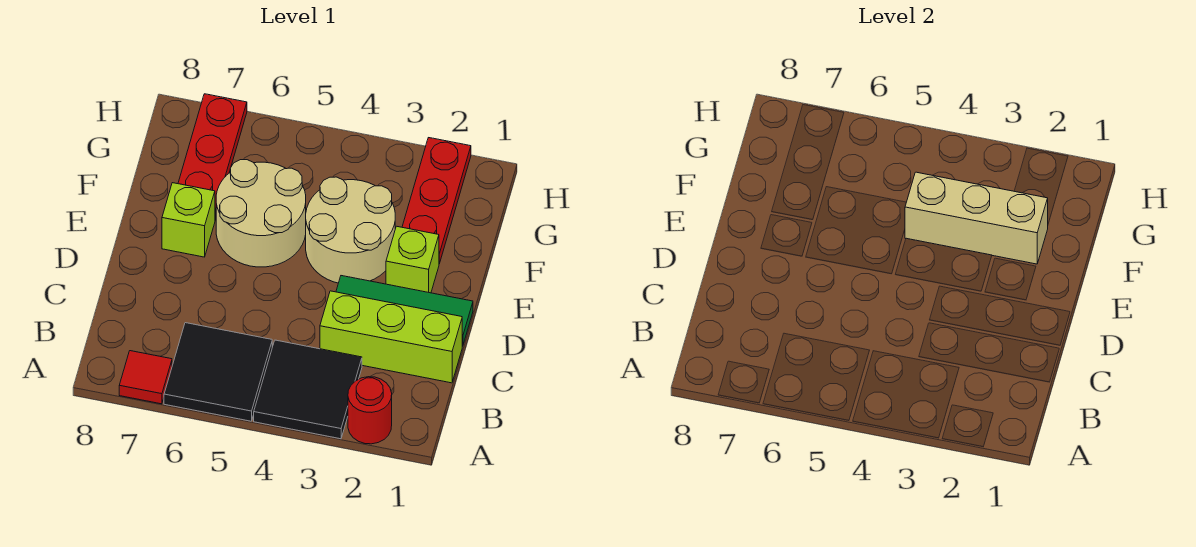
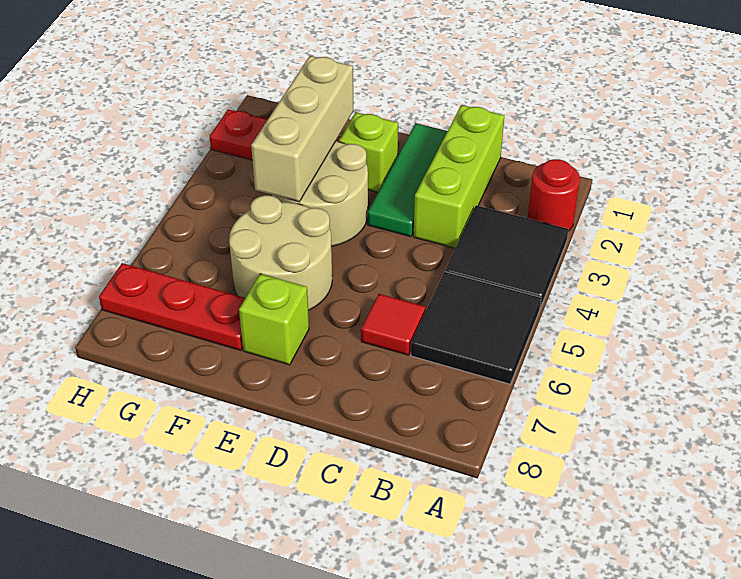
red 1x1 tile [119,351,172,404] -> red 1x1 tile moved to [361,294,425,355]

